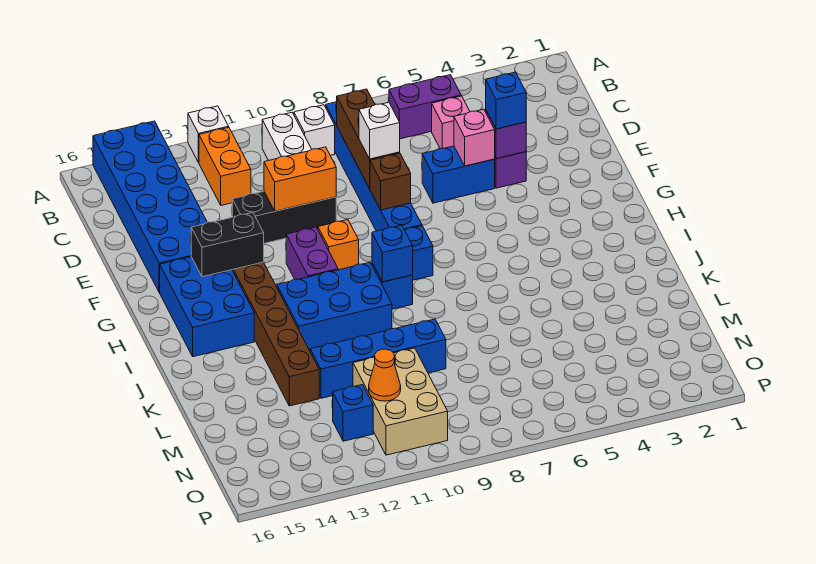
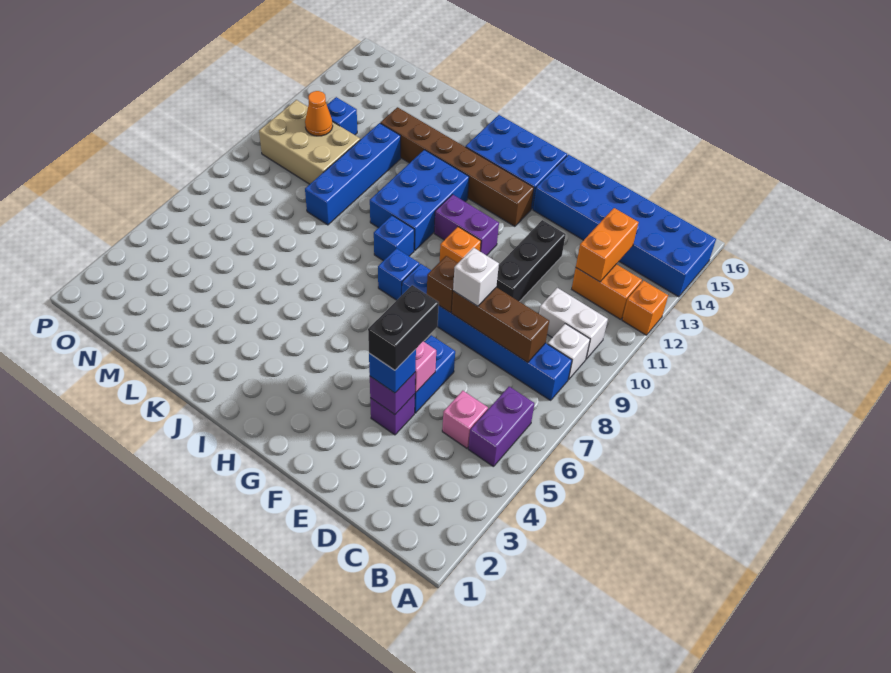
white 1x1 brick [188,106,229,163] -> orange 1x1 brick [622,281,668,335]
orange 1x2 brick [264,147,336,211] -> orange 1x2 brick moved to [576,208,639,282]
black 1x2 brick [191,213,264,277] -> black 1x2 brick moved to [368,285,439,370]
blue 1x1 brick [372,225,413,282] -> none

